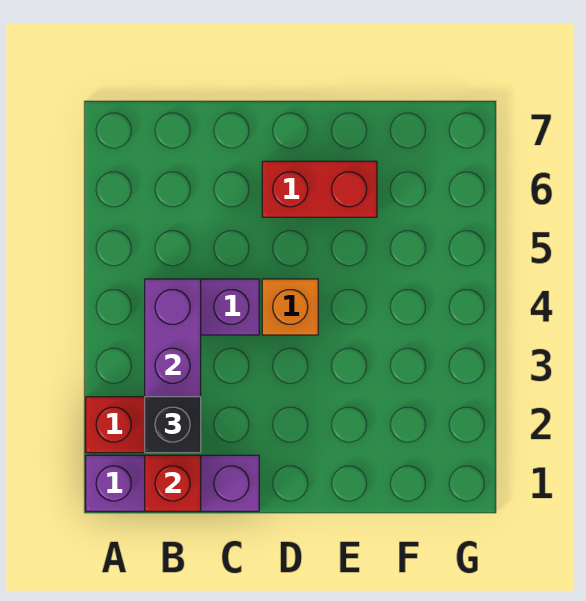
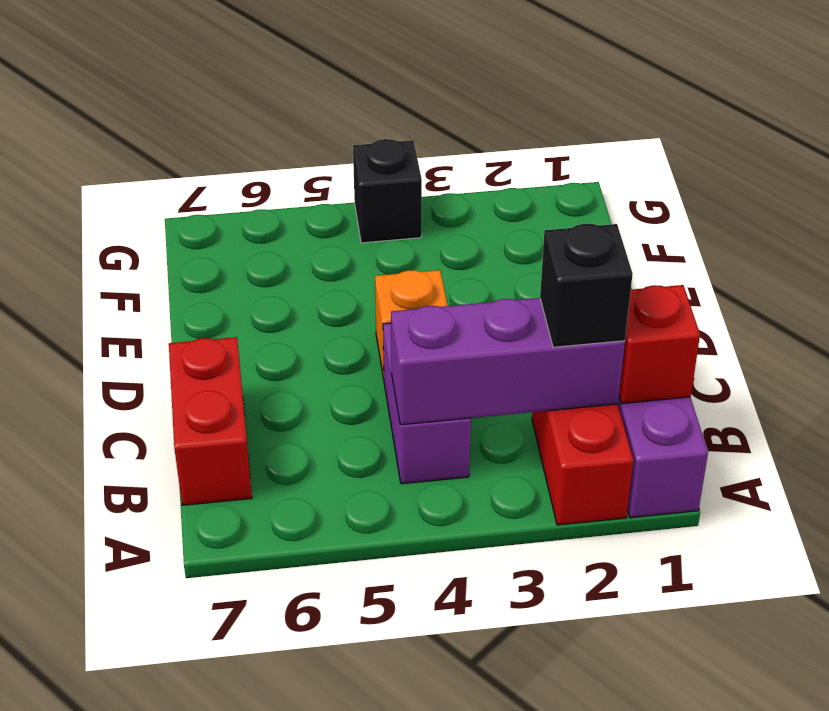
red 1x2 brick [262,161,377,217] -> red 1x2 brick moved to [169,337,252,505]
none -> black 1x1 brick [353,139,422,243]

